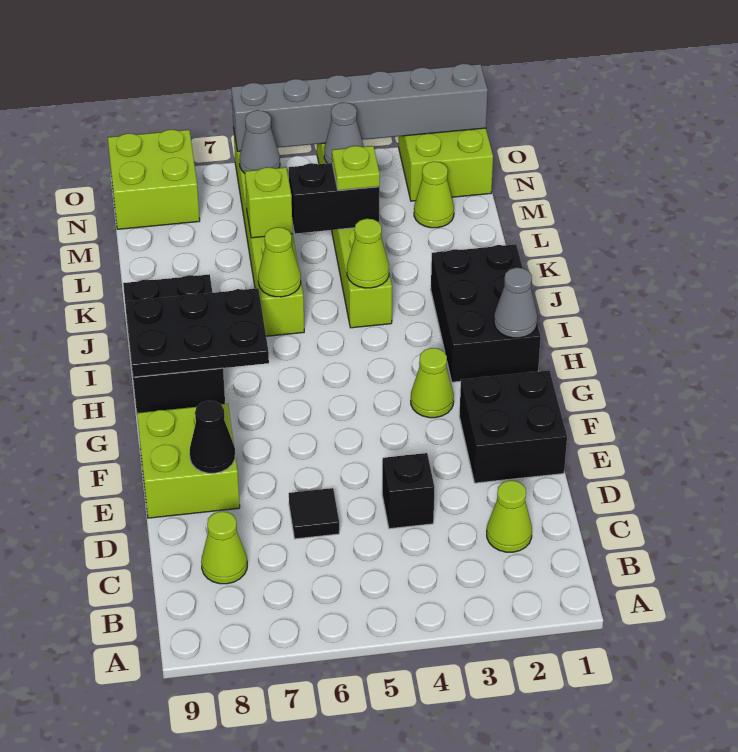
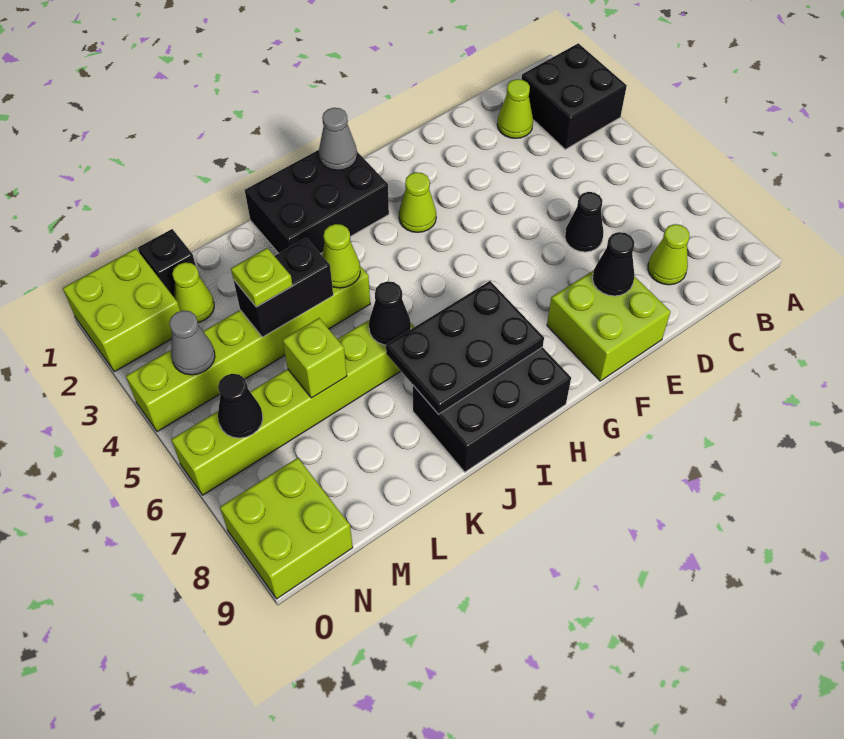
black 1x1 brick [382,453,435,529] -> black 1x1 brick moved to [138,229,196,297]
black 1x1 tile [289,488,339,539] -> black 1x1 cone [565,192,603,252]
black 2x2 brick [459,370,567,483] -> black 2x2 brick moved to [522,43,627,149]
black 2x3 plate [125,288,269,377] -> black 2x3 plate turned to [386,281,544,414]
lime 1x1 cone [258,227,301,297] -> black 1x1 cone [369,281,411,345]
black 1x2 brick [289,163,380,234] -> black 1x2 brick turned to [234,238,333,337]
grey 1x1 cone [239,110,280,173] -> black 1x1 cone [218,374,263,438]
grey 1x6 brick [231,64,488,151] -> none

